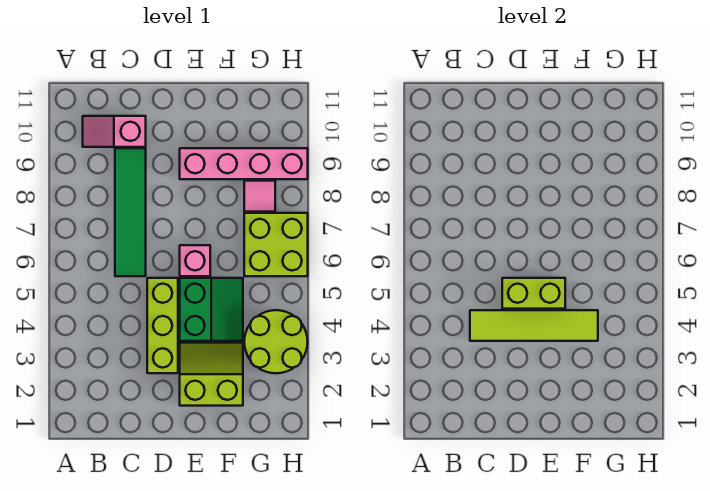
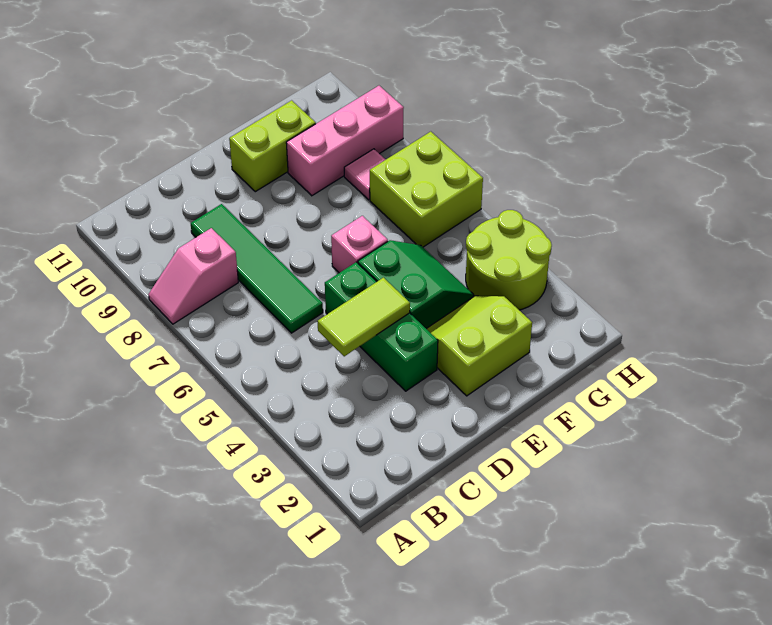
pink 1x2 slope [83,116,146,147] -> pink 1x2 slope moved to [149,228,238,324]
lime 1x4 tile [470,310,598,341] -> lime 1x2 tile [318,278,410,356]
lime 1x3 brick [147,278,178,373] -> green 1x3 brick [325,262,438,391]
lime 1x2 brick [502,278,565,309] -> lime 1x2 brick moved to [229,100,316,192]
pink 1x4 brick [180,148,308,179] -> pink 1x3 brick [286,86,404,196]

